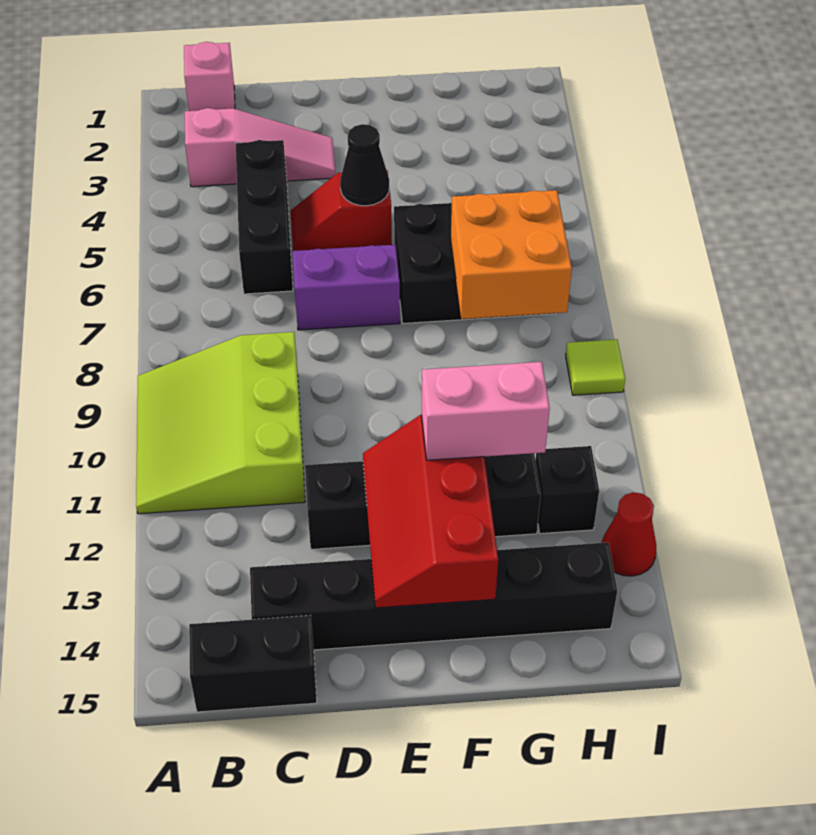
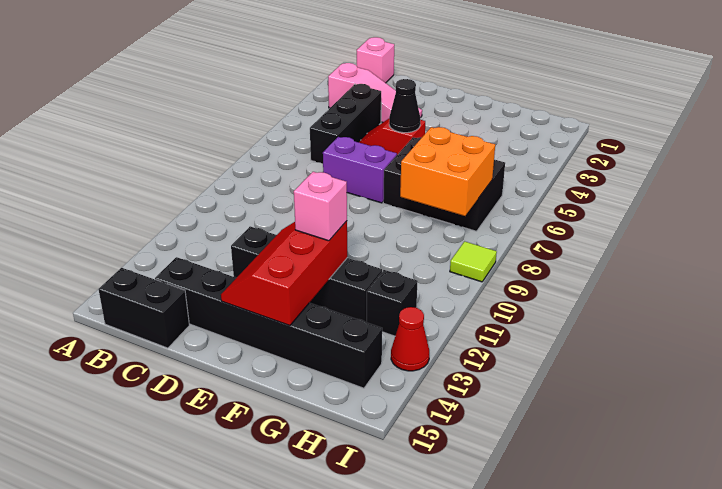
lime 3x3 slope [136,332,305,514] -> none
pink 1x2 brick [422,362,550,460] -> pink 1x1 brick [294,172,347,241]

